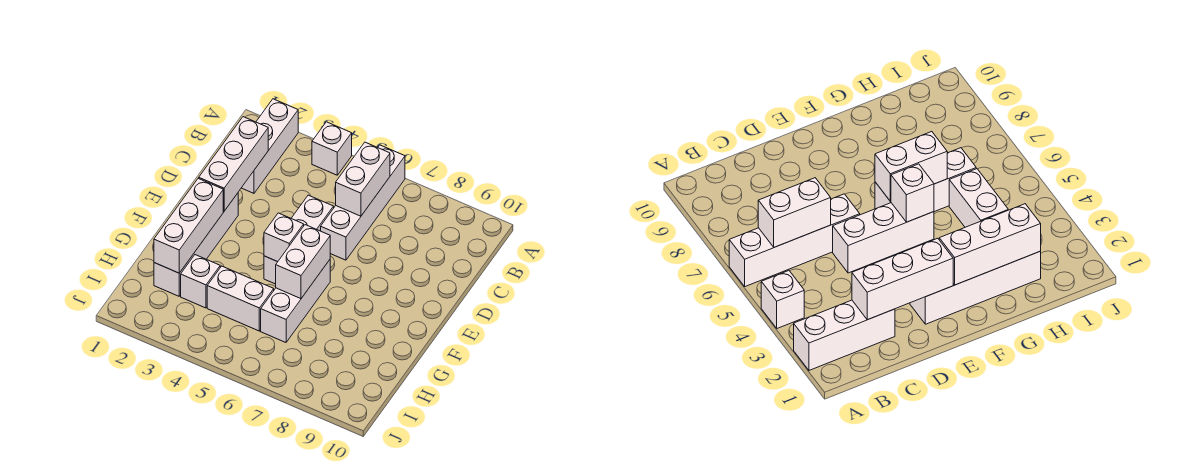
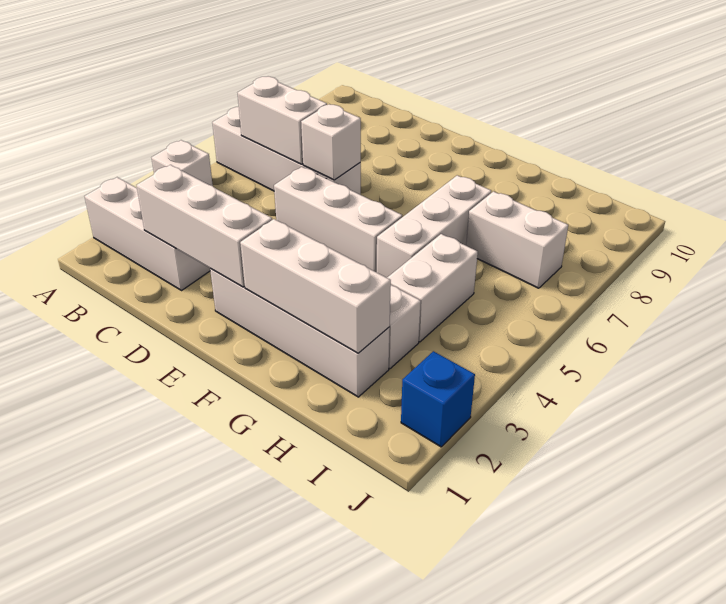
white 1x1 brick [264,213,304,262] -> white 1x1 brick moved to [301,104,361,180]
white 1x3 brick [261,260,330,342] -> white 1x3 brick turned to [377,175,491,278]
white 1x2 brick [276,225,330,299] -> white 1x2 brick moved to [466,191,568,288]
none -> blue 1x1 brick [401,351,475,447]

